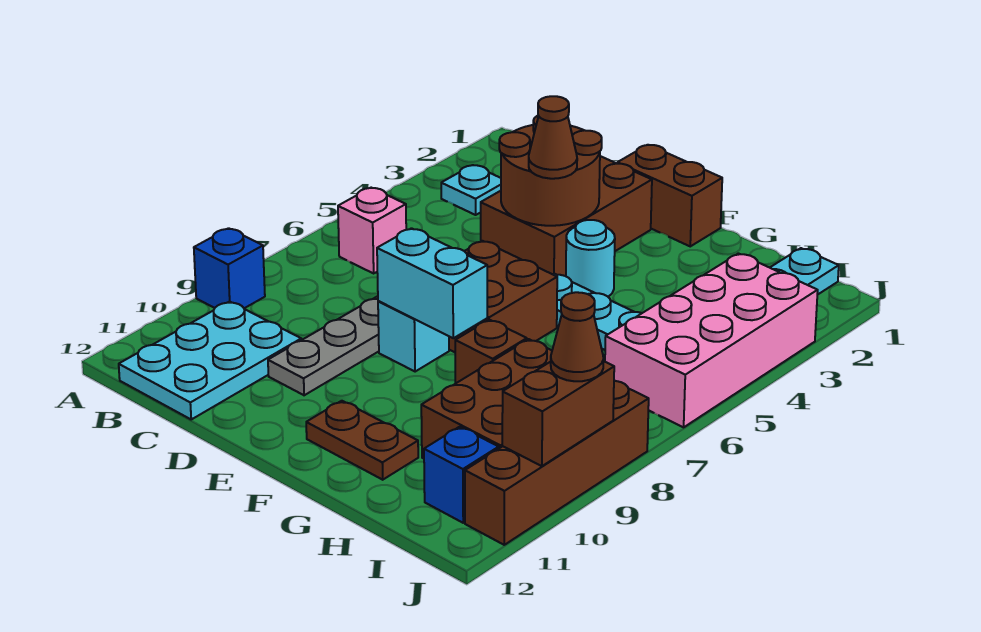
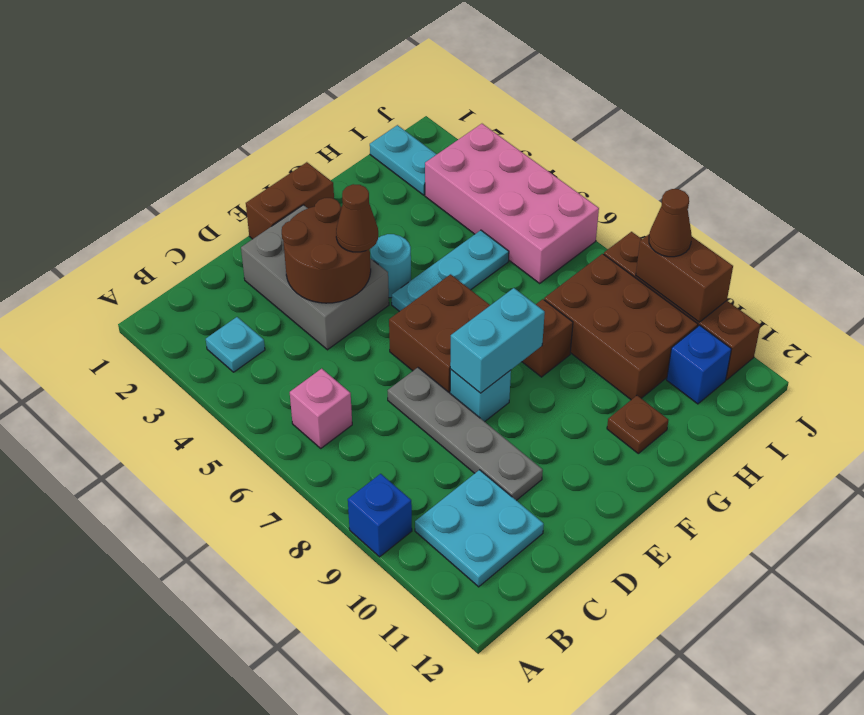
cyan 2x3 plate [119,301,301,419] -> cyan 2x2 plate [415,470,544,587]
brown 2x3 brick [481,156,652,276] -> grey 2x3 brick [241,205,389,350]
brown 1x2 plate [306,401,418,480] -> brown 1x1 plate [607,396,668,453]

